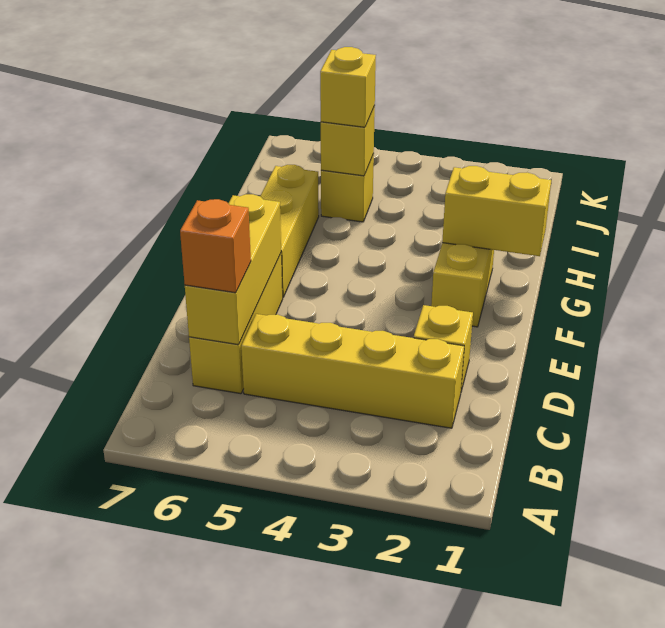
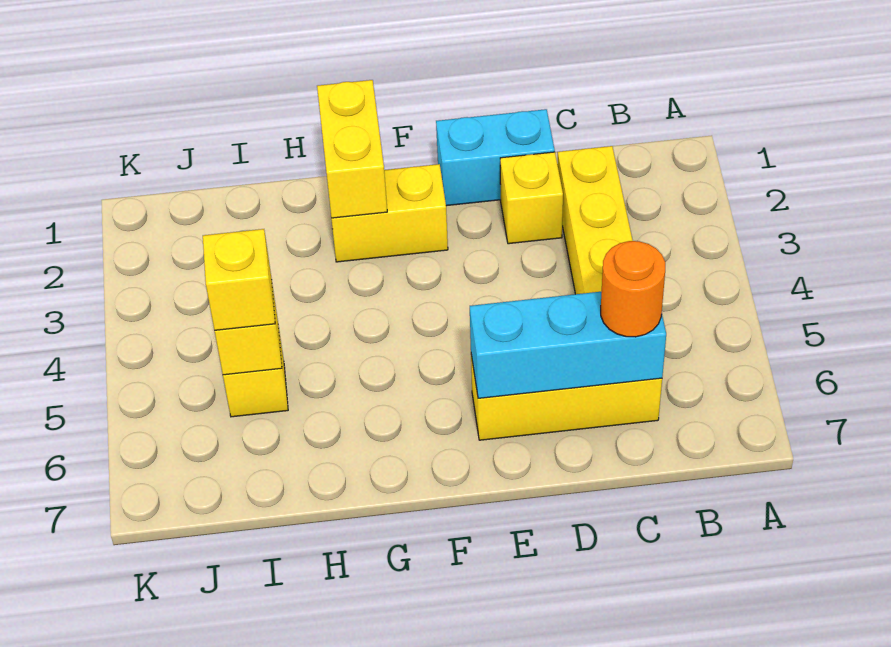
yellow 1x3 brick [185,194,281,345] -> cyan 1x3 brick [470,292,666,398]
orange 1x1 brick [180,199,251,293] -> orange 1x1 round brick [601,241,665,337]
none -> cyan 1x2 brick [436,109,555,206]
yellow 1x3 brick [260,165,319,297] -> none

